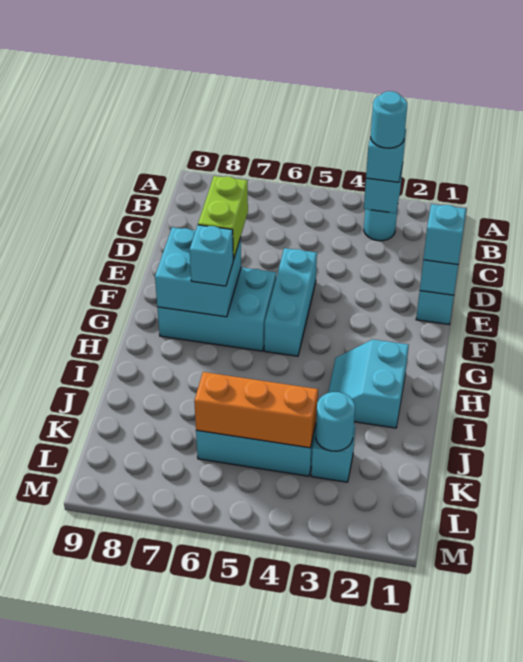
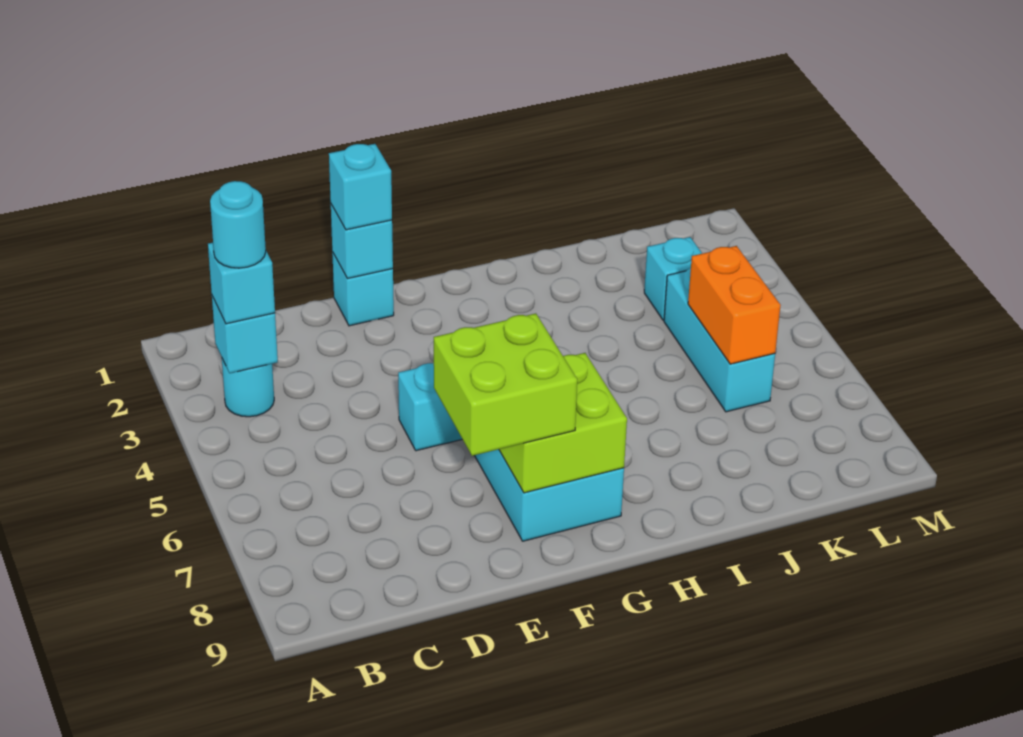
lime 1x2 brick [198,176,248,260] -> lime 2x2 brick [434,313,577,456]
cyan 2x2 brick [155,227,241,317] -> lime 2x2 brick [499,353,627,493]
cyan 1x1 brick [190,225,233,286] -> none
cyan 2x2 slope [328,339,409,428] -> none
cyan 1x1 round brick [316,392,355,451] -> none
orange 1x3 brick [194,372,318,448] -> orange 1x2 brick [688,246,781,364]

